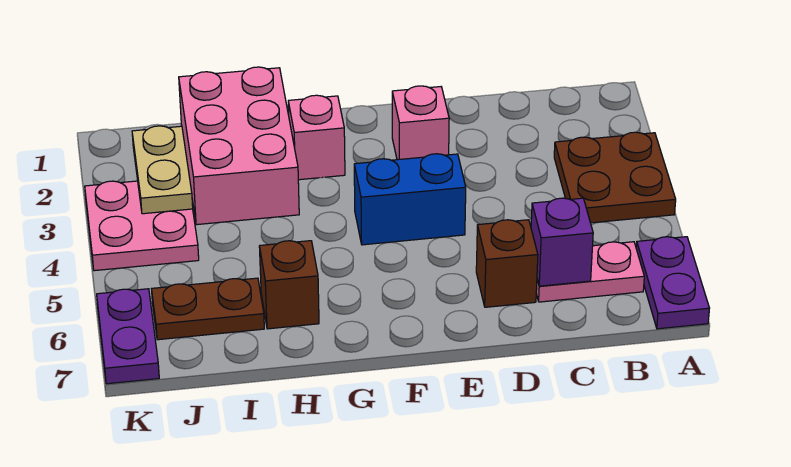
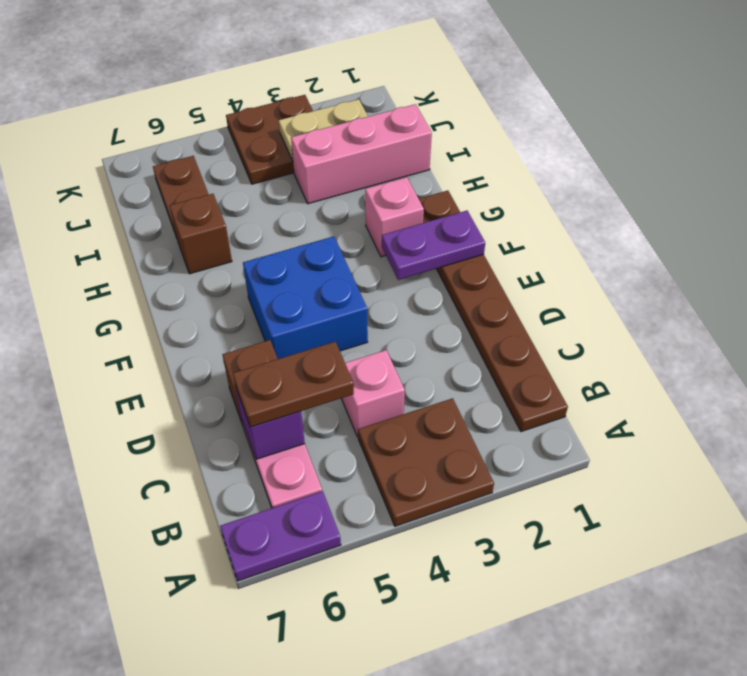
none -> brown 1x6 plate [419,191,568,432]
none -> brown 1x2 plate [233,342,354,427]
pink 1x1 brick [392,86,449,160] -> pink 1x1 brick moved to [341,350,405,437]
blue 1x2 brick [354,154,466,245] -> blue 2x2 brick [243,236,368,359]
pink 2x3 brick [179,67,299,225] -> pink 1x3 brick [291,104,432,204]
pink 2x2 plate [85,181,199,271] -> brown 2x2 plate [226,95,313,184]
purple 1x2 plate [97,289,159,384] -> purple 1x2 plate moved to [382,211,485,280]

